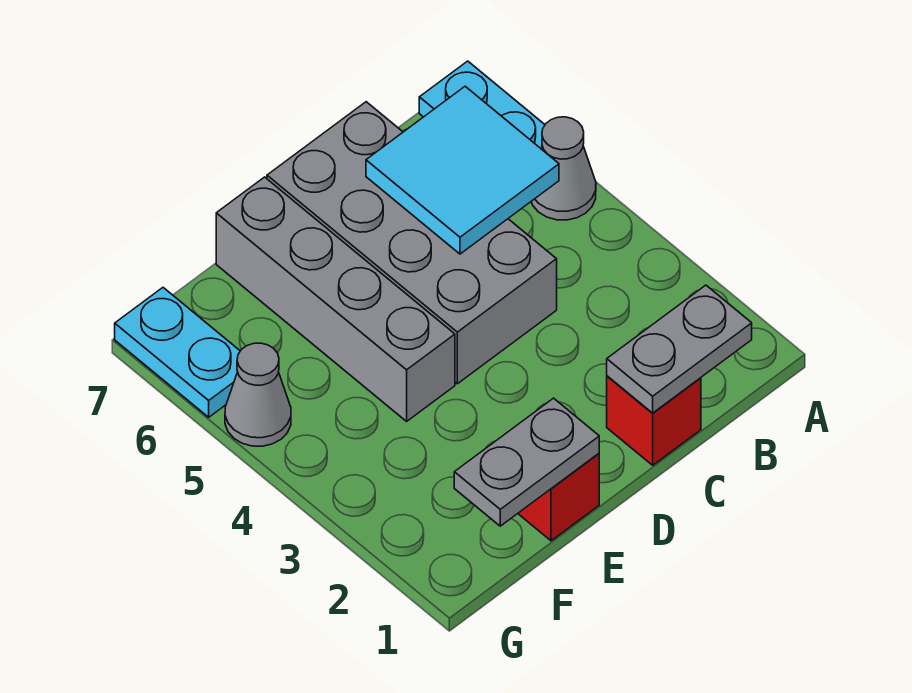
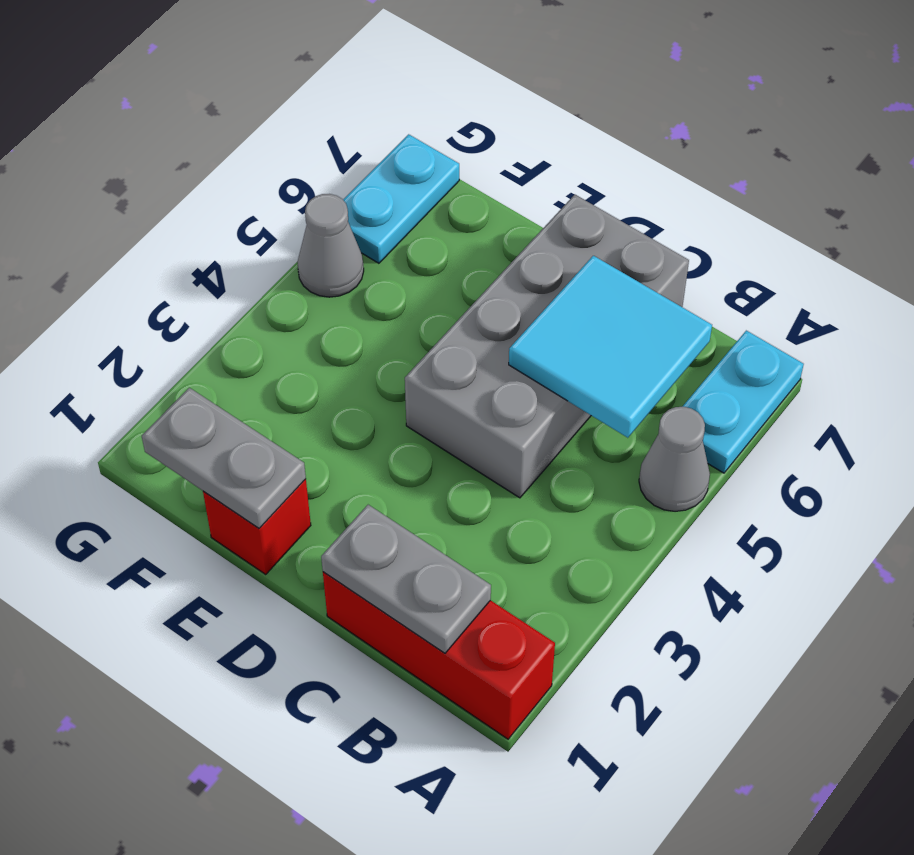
red 1x1 brick [607,376,701,465] -> red 1x3 brick [323,572,555,739]
grey 1x4 brick [216,177,455,421] -> none

